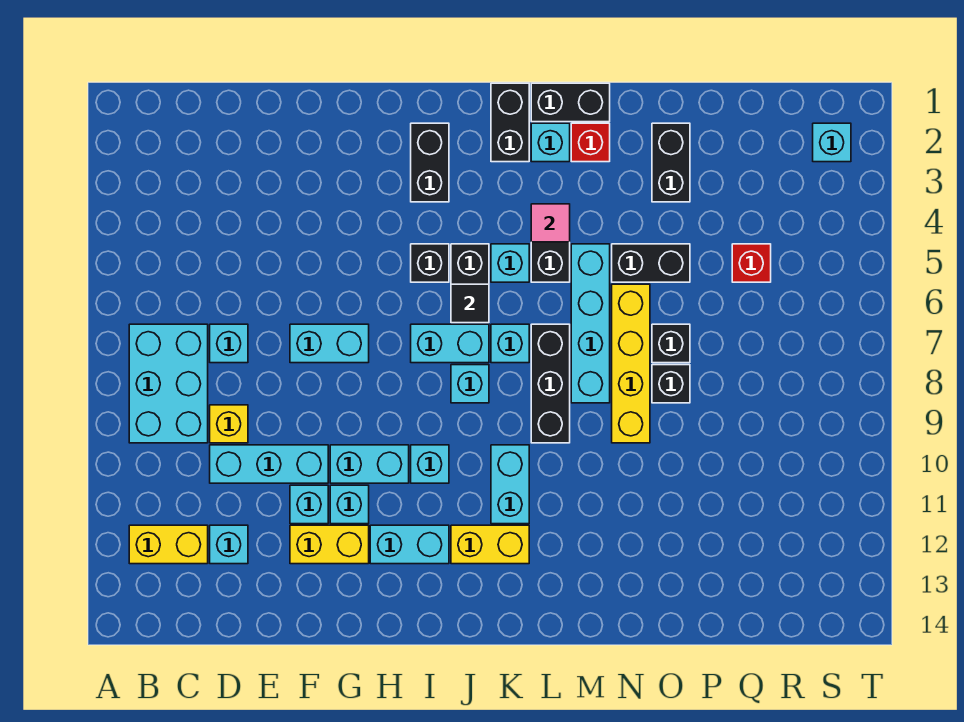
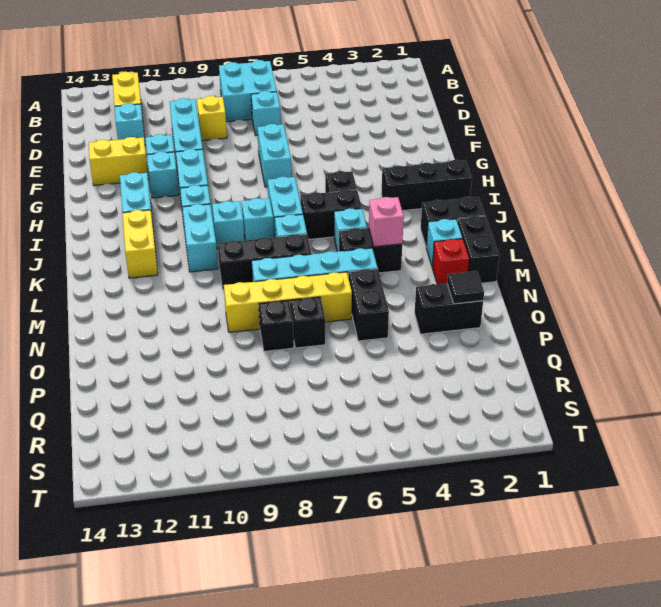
cyan 2x3 brick [129,324,208,443] -> cyan 2x2 brick [219,60,277,122]
yellow 1x2 brick [290,525,369,564] -> yellow 1x2 brick turned to [89,137,149,185]
black 1x2 brick [411,123,449,202] -> black 1x3 brick [381,160,472,211]
black 1x1 tile [451,284,489,323] -> black 1x1 tile moved to [447,271,484,304]
cyan 1x2 brick [491,445,529,524] -> cyan 1x2 brick turned to [182,204,218,272]
pink 1x1 tile [531,204,570,242] -> pink 1x1 brick [369,197,404,247]
red 1x1 brick [732,244,771,282] -> none
cyan 1x1 brick [813,123,851,162] -> cyan 1x1 brick moved to [212,201,244,249]

